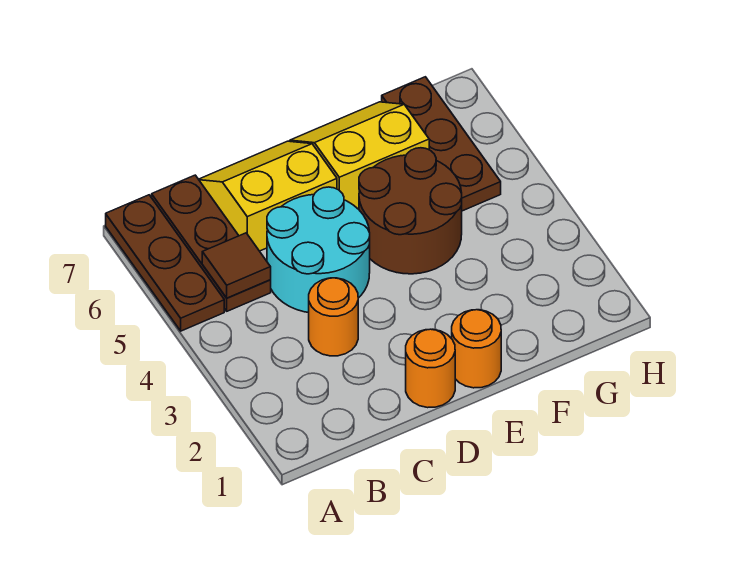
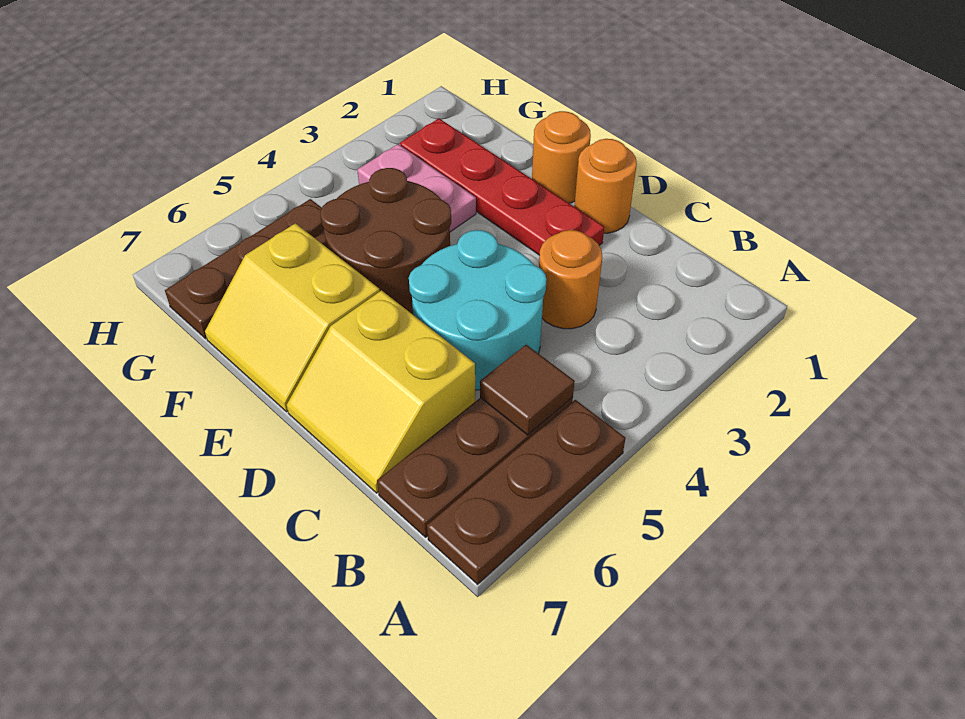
none -> red 1x4 plate [400,119,604,255]
none -> pink 1x2 plate [357,144,476,232]

